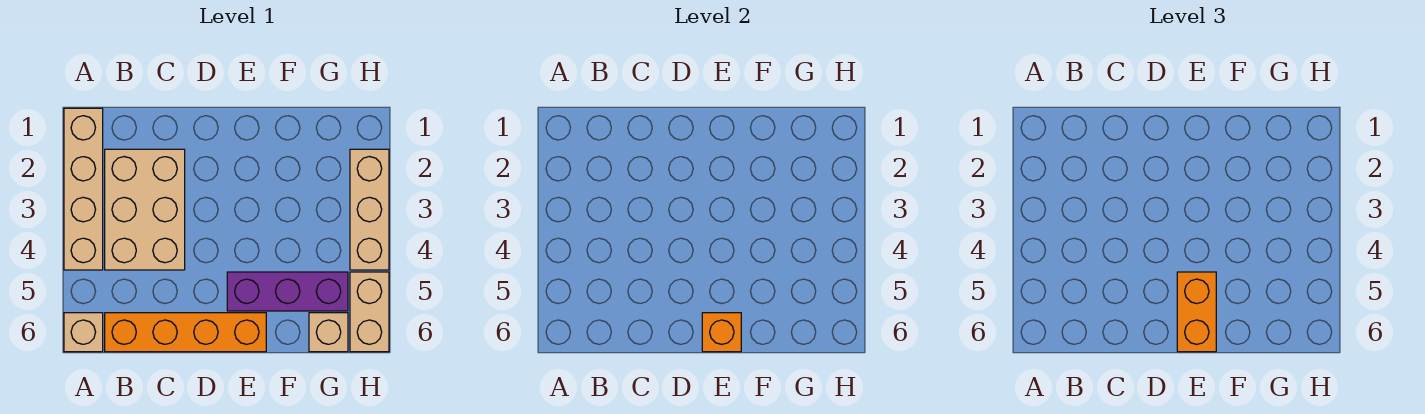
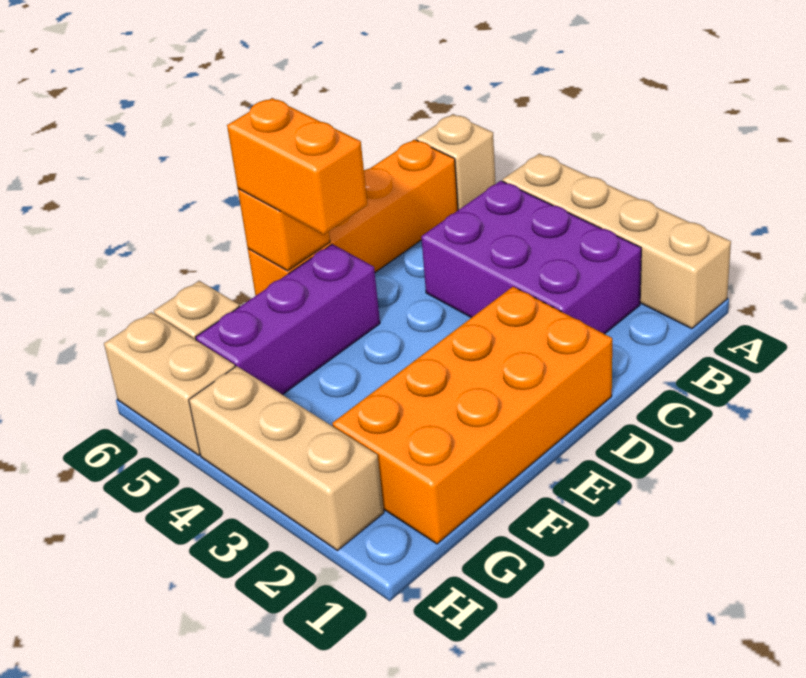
tan 2x3 brick [105,149,185,270] -> purple 2x3 brick [421,181,641,334]
none -> orange 2x4 brick [332,287,612,544]

